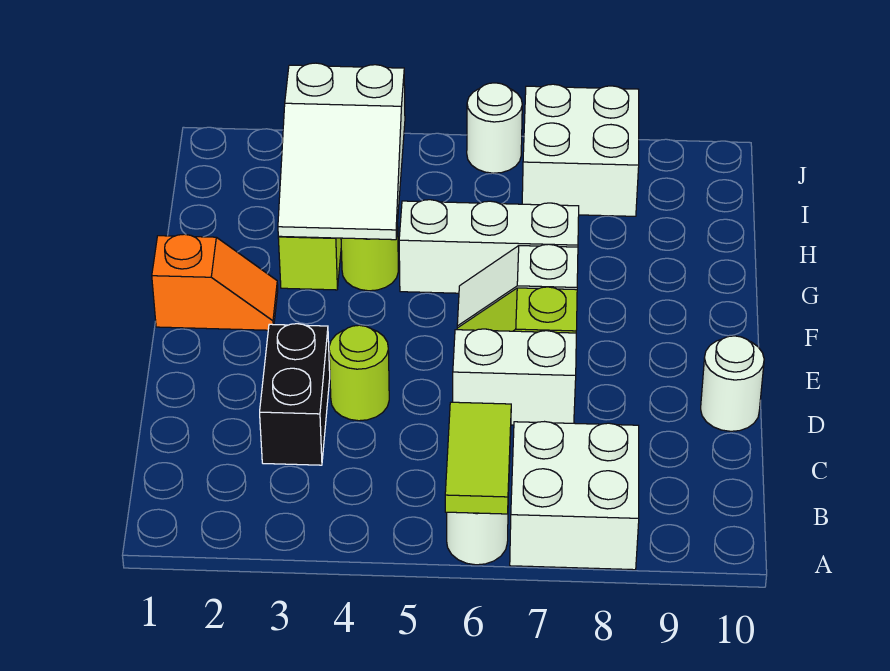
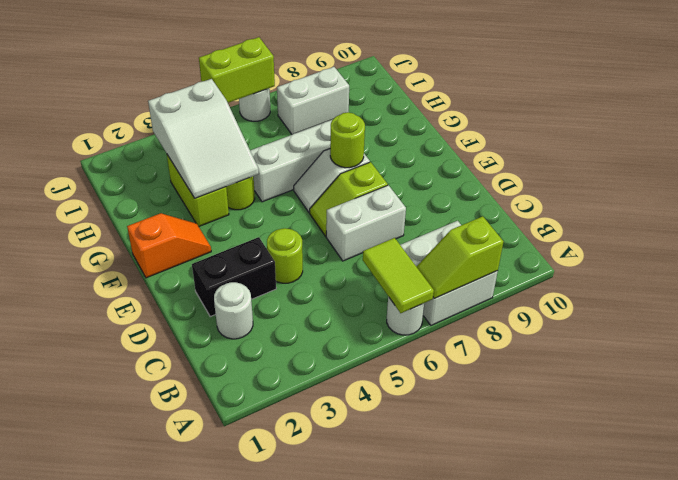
none -> lime 1x2 slope [416,216,504,298]
black 1x2 brick [260,324,330,465] -> black 1x2 brick turned to [192,237,276,317]
white 1x1 round brick [701,336,764,431] -> white 1x1 round brick moved to [214,282,253,339]
none -> lime 1x1 round brick [330,112,365,168]
white 2x2 brick [522,84,639,216] -> white 1x2 brick [277,67,349,135]
none -> lime 1x2 brick [199,37,275,103]

